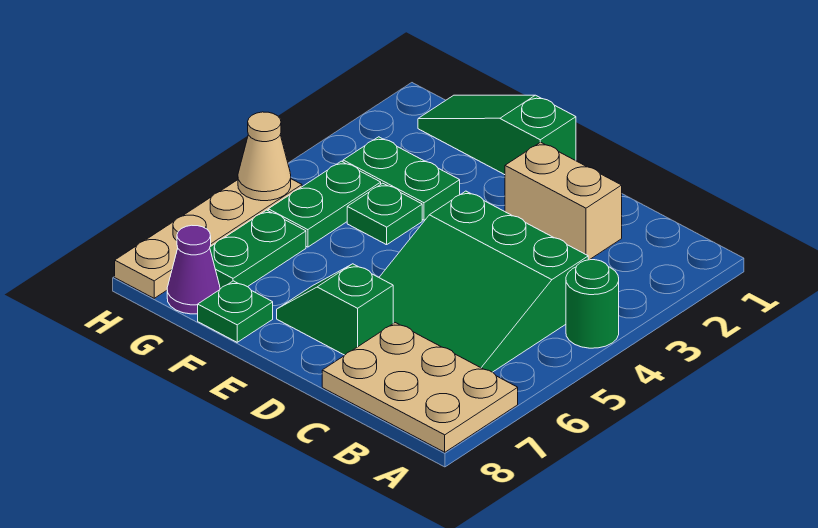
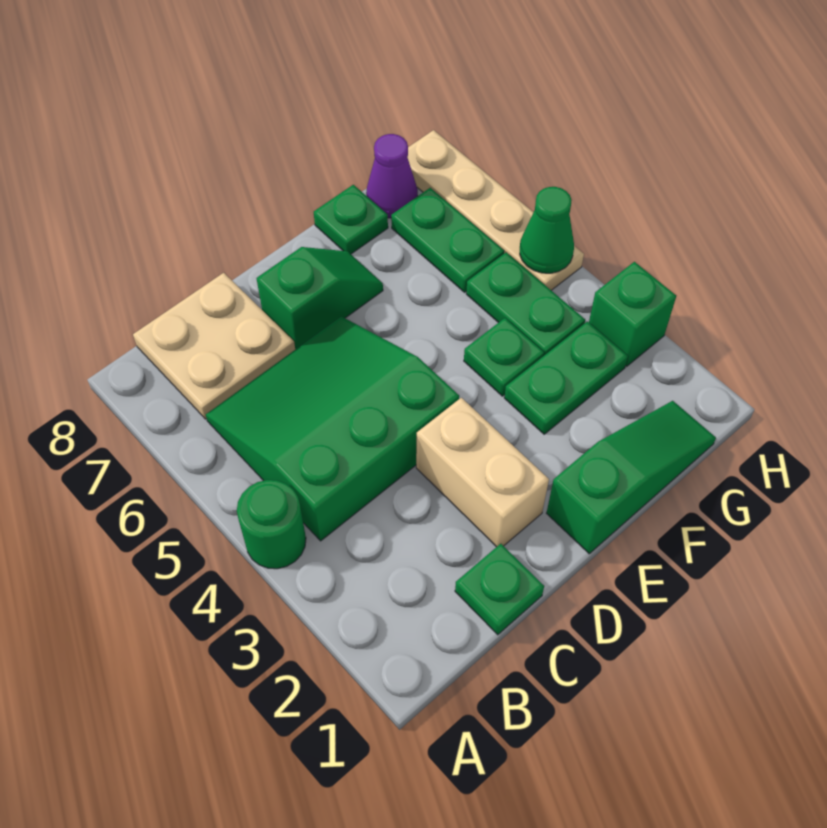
tan 2x3 plate [322,323,518,452] -> tan 2x2 plate [133,273,295,419]
none -> green 1x1 plate [455,544,544,635]
tan 1x2 brick [505,142,622,260] -> tan 1x2 brick turned to [416,398,549,547]
none -> green 1x1 brick [589,262,676,366]
tan 1x1 cone [238,112,291,201] -> green 1x1 cone [520,187,574,273]

